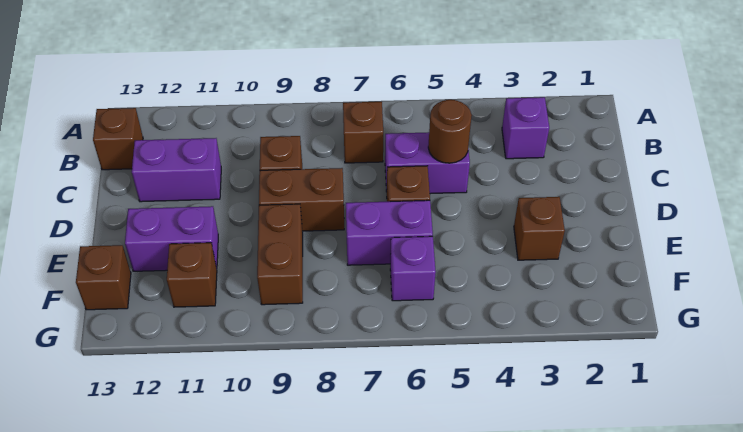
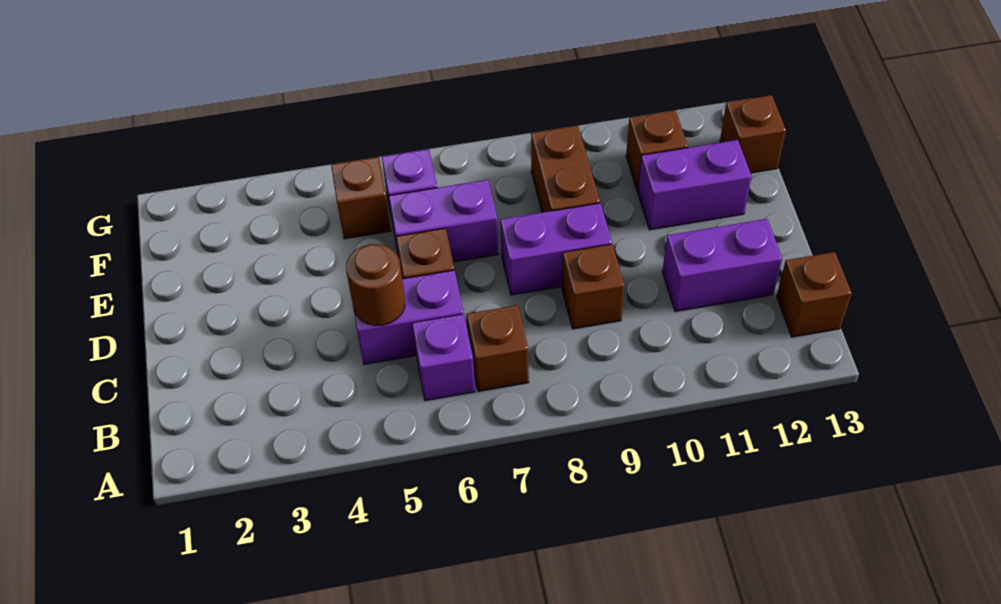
purple 1x1 brick [502,97,549,159] -> purple 1x1 brick moved to [412,314,475,401]
brown 1x2 brick [259,168,344,231] -> purple 1x2 brick [500,203,612,295]
brown 1x1 brick [514,197,565,260] -> brown 1x1 brick moved to [331,157,391,239]

